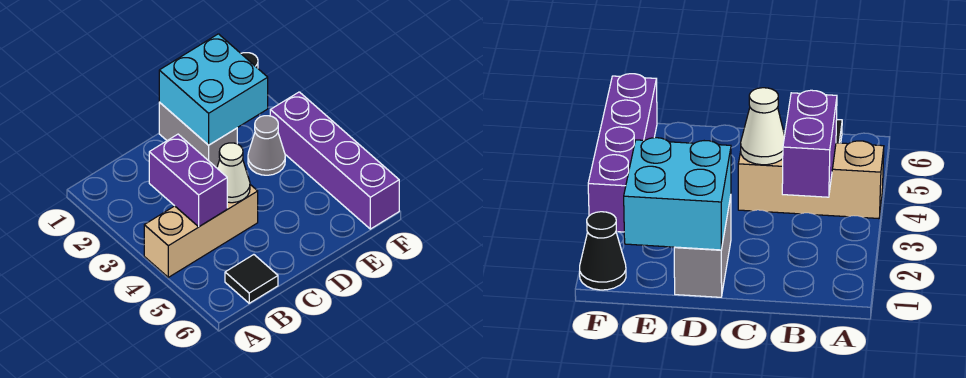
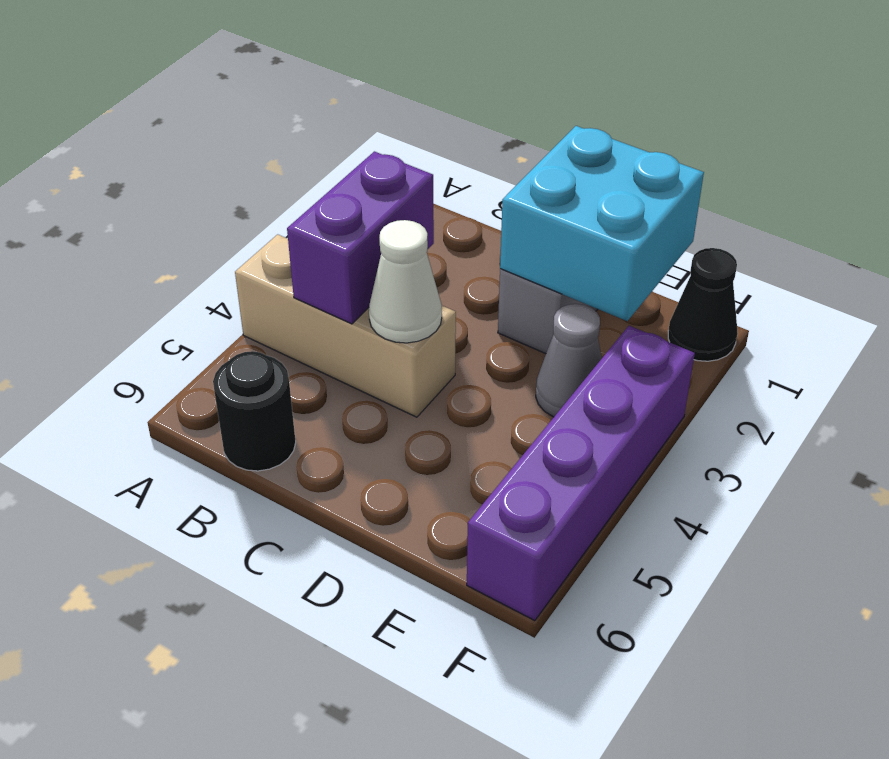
black 1x1 tile [225,255,278,303] -> black 1x1 round brick [213,351,296,471]

